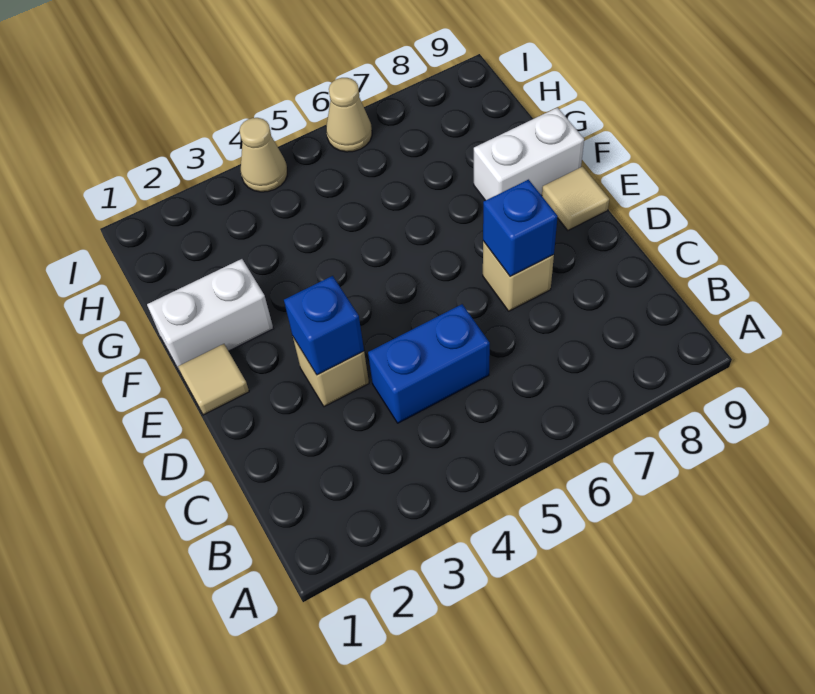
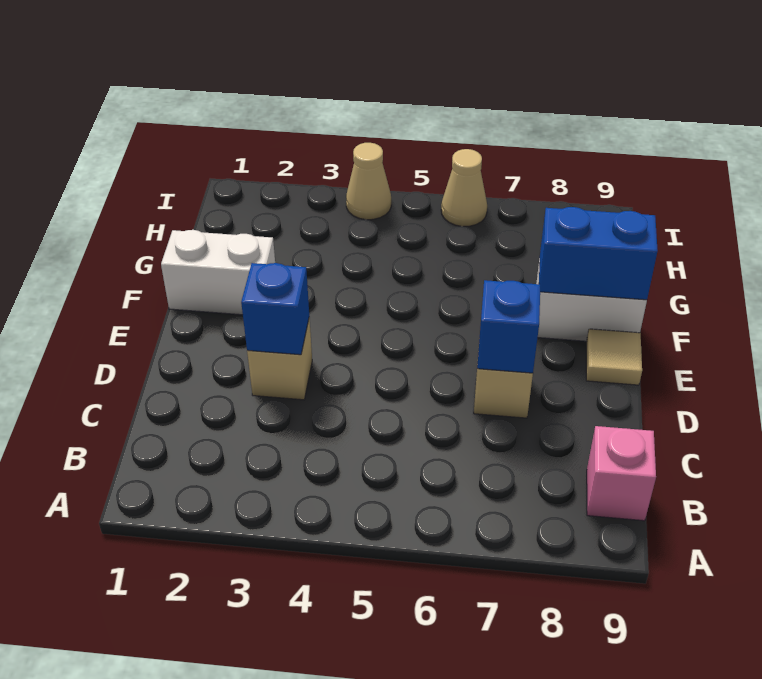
none -> pink 1x1 brick [587,426,656,521]
blue 1x2 brick [368,304,490,423] -> blue 1x2 brick moved to [539,207,658,300]
tan 1x1 tile [178,344,249,415] -> none

